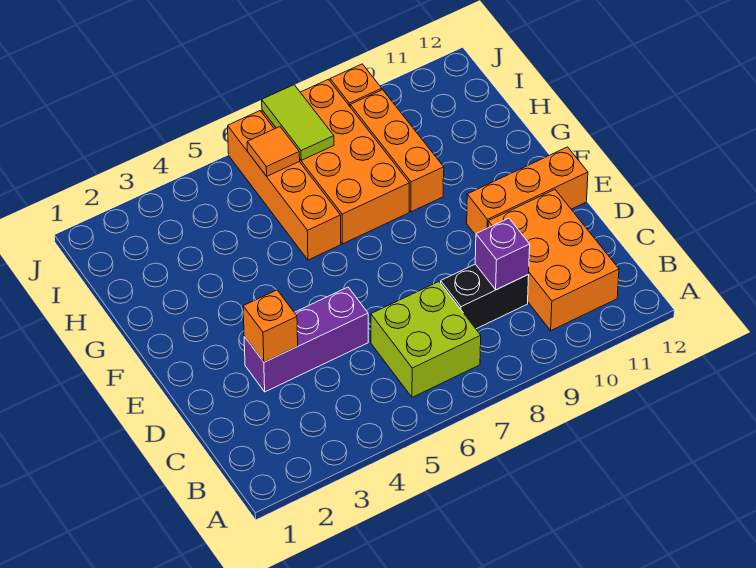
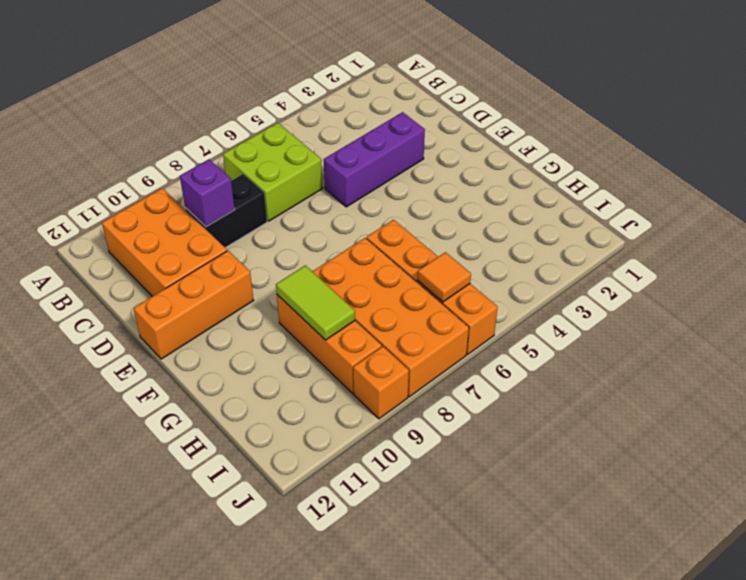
orange 1x1 brick [243,290,298,362] -> none
lime 1x2 tile [262,85,334,160] -> lime 1x2 tile moved to [276,265,355,340]

